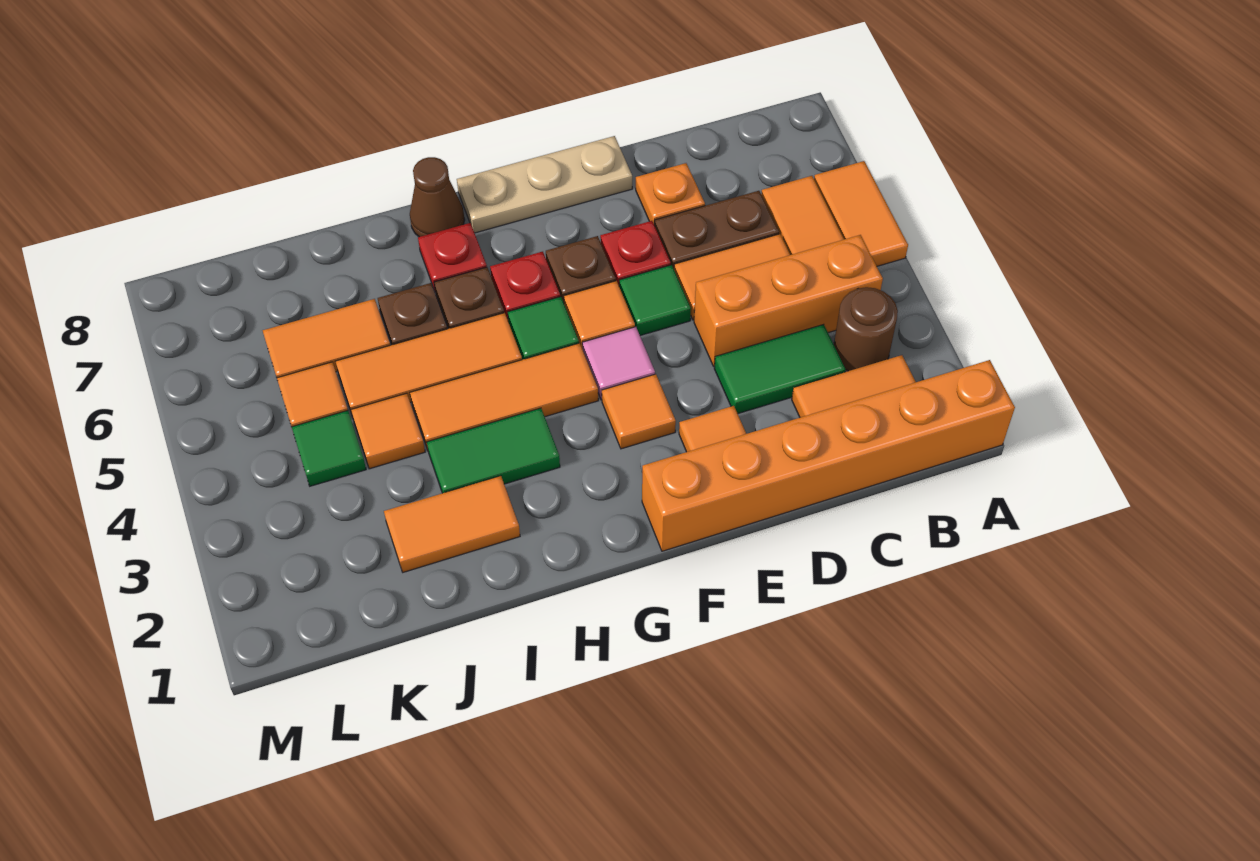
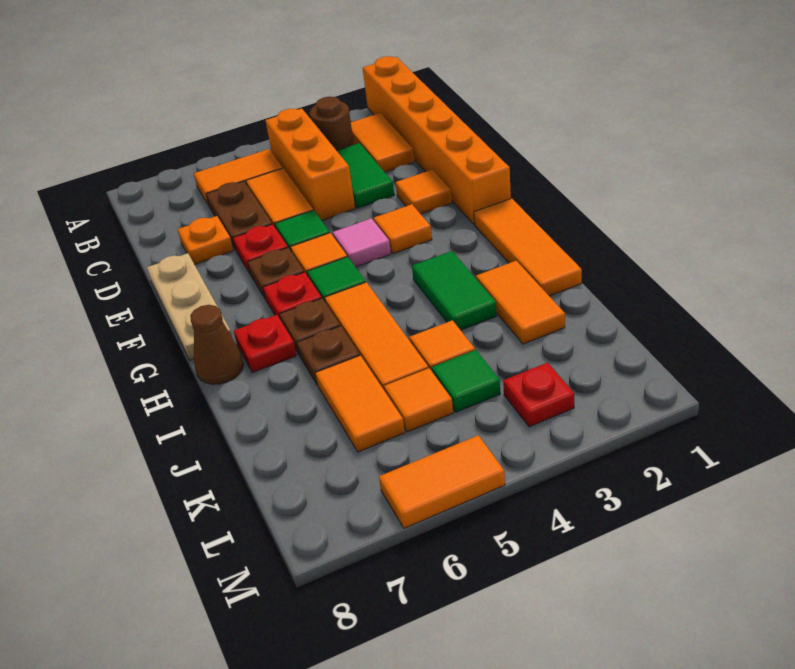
orange 1x2 tile [814,161,908,266] -> orange 1x2 tile moved to [379,435,505,528]
orange 1x3 tile [410,343,598,450] -> orange 1x3 tile moved to [474,198,582,296]
none -> red 1x1 plate [503,363,574,427]

